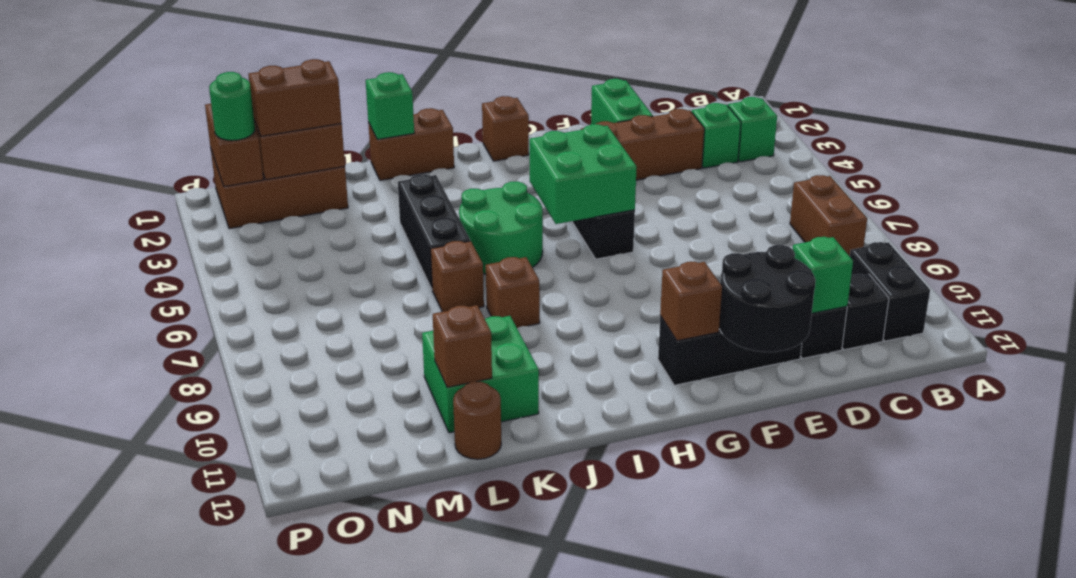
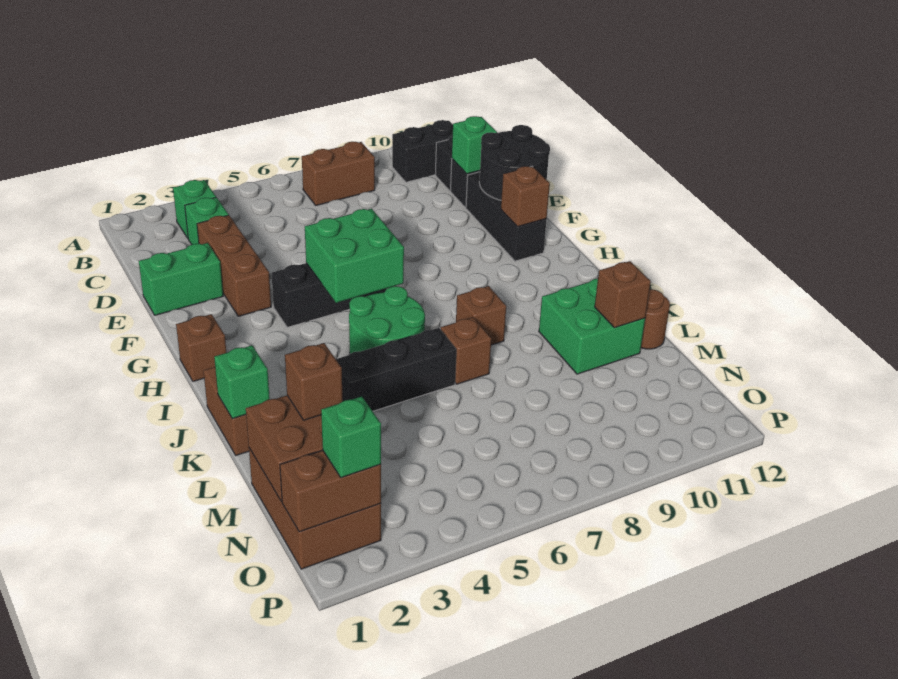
brown 1x2 brick [249,59,342,136] -> brown 1x1 brick [285,343,343,420]
green 1x1 round brick [209,72,255,141] -> green 1x1 brick [321,396,381,478]

